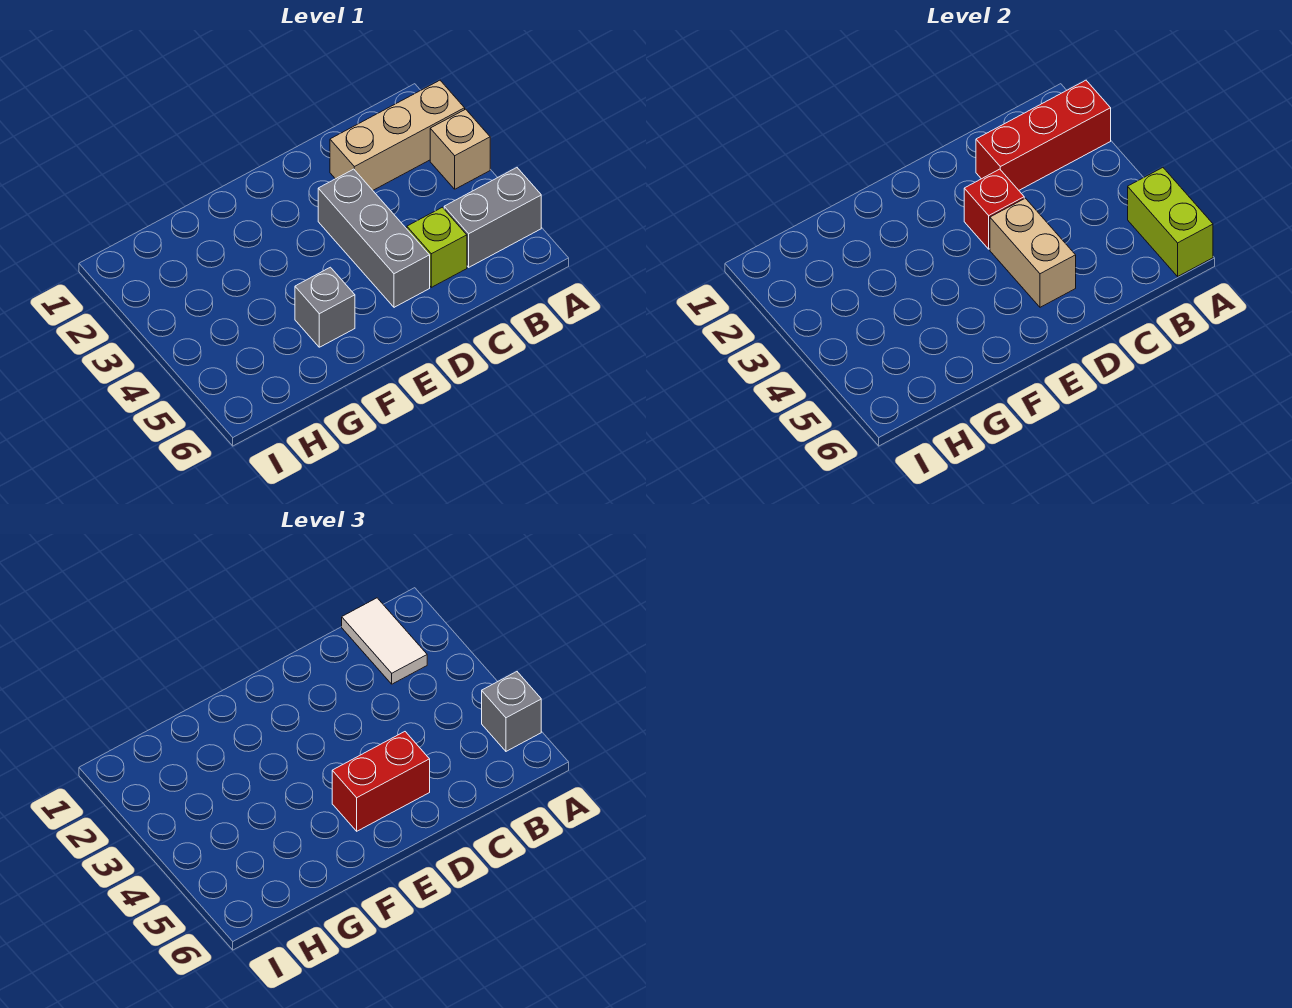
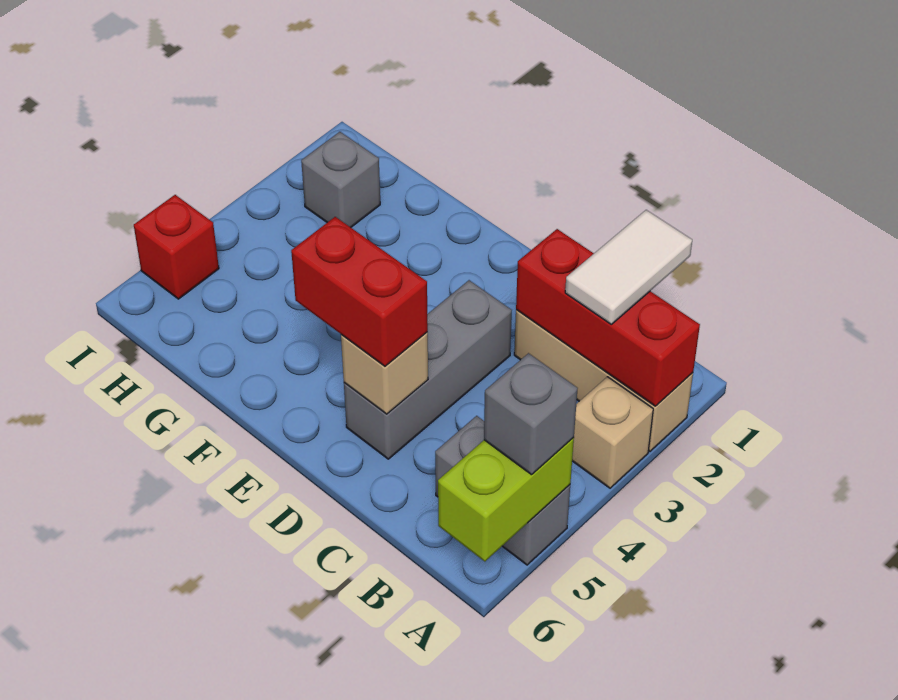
lime 1x1 brick [407,207,467,287] -> none
red 1x1 brick [964,169,1024,249] -> red 1x1 brick moved to [134,195,219,299]
tan 1x2 brick [990,198,1076,307] -> tan 1x1 brick [341,332,428,414]
grey 1x1 brick [295,267,355,347] -> grey 1x1 brick moved to [301,132,380,227]

